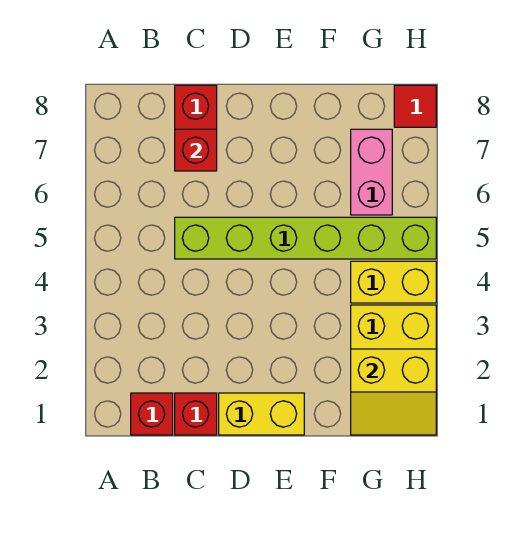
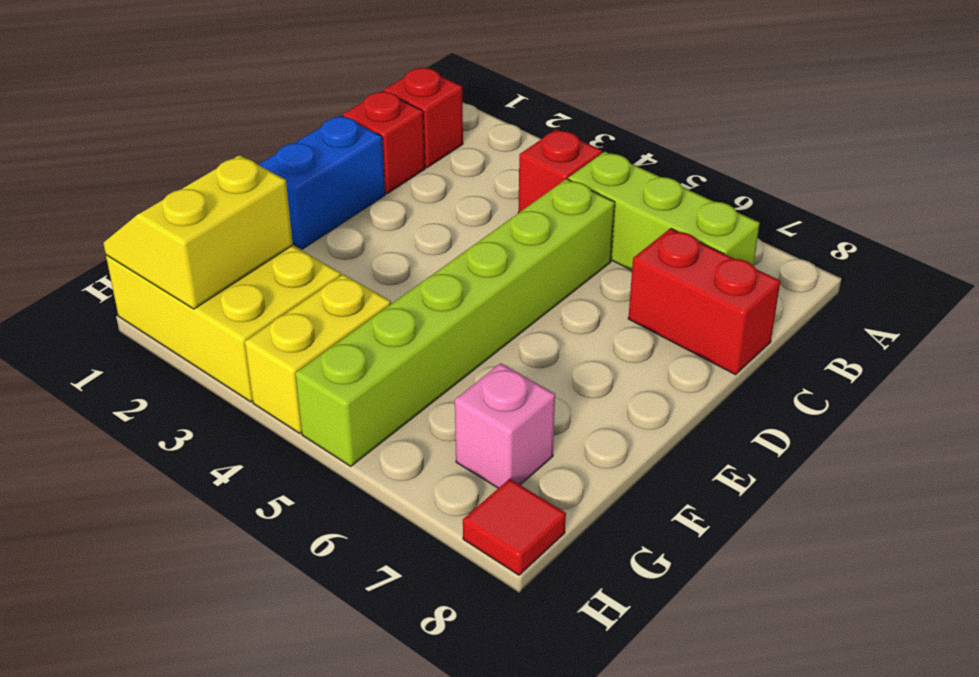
none -> lime 1x3 brick [568,152,760,270]
red 1x1 brick [175,129,217,171] -> red 1x1 brick moved to [518,129,602,213]
yellow 1x2 brick [219,393,304,435] -> blue 1x2 brick [258,116,385,249]
pink 1x2 brick [351,129,392,215] -> pink 1x1 brick [455,363,555,488]

